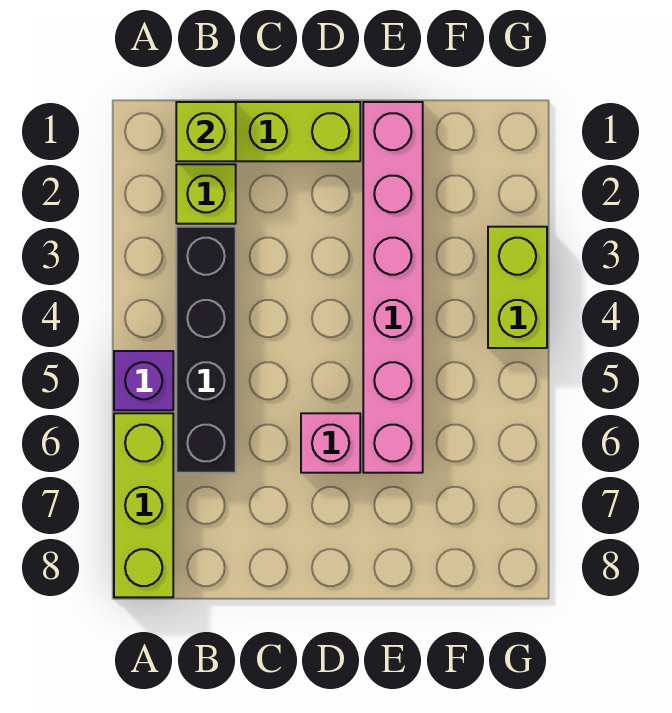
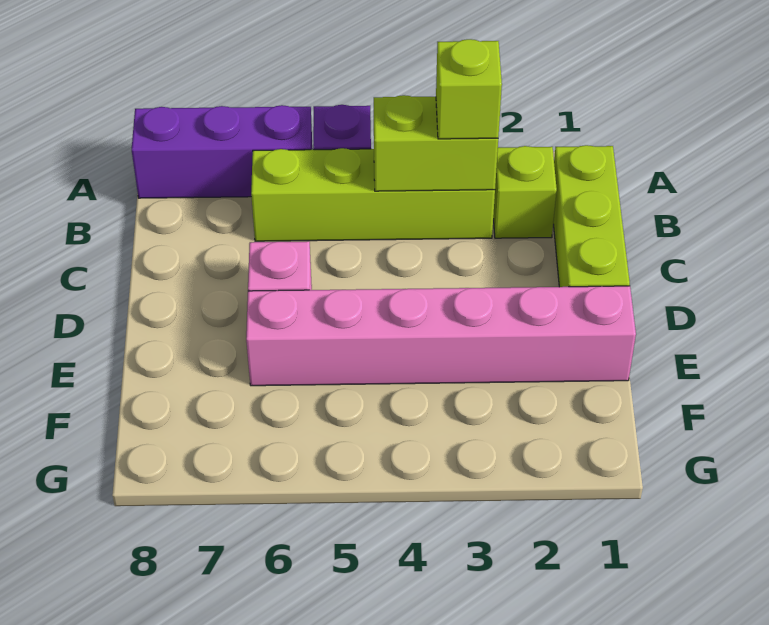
lime 1x3 brick [114,413,173,597] -> purple 1x3 brick [132,105,313,198]
lime 1x1 brick [176,102,236,161] -> lime 1x1 brick moved to [436,39,502,139]
black 1x4 brick [176,227,236,473] -> lime 1x4 brick [251,148,495,241]
lime 1x2 brick [488,227,547,348] -> lime 1x2 brick moved to [374,95,498,191]

